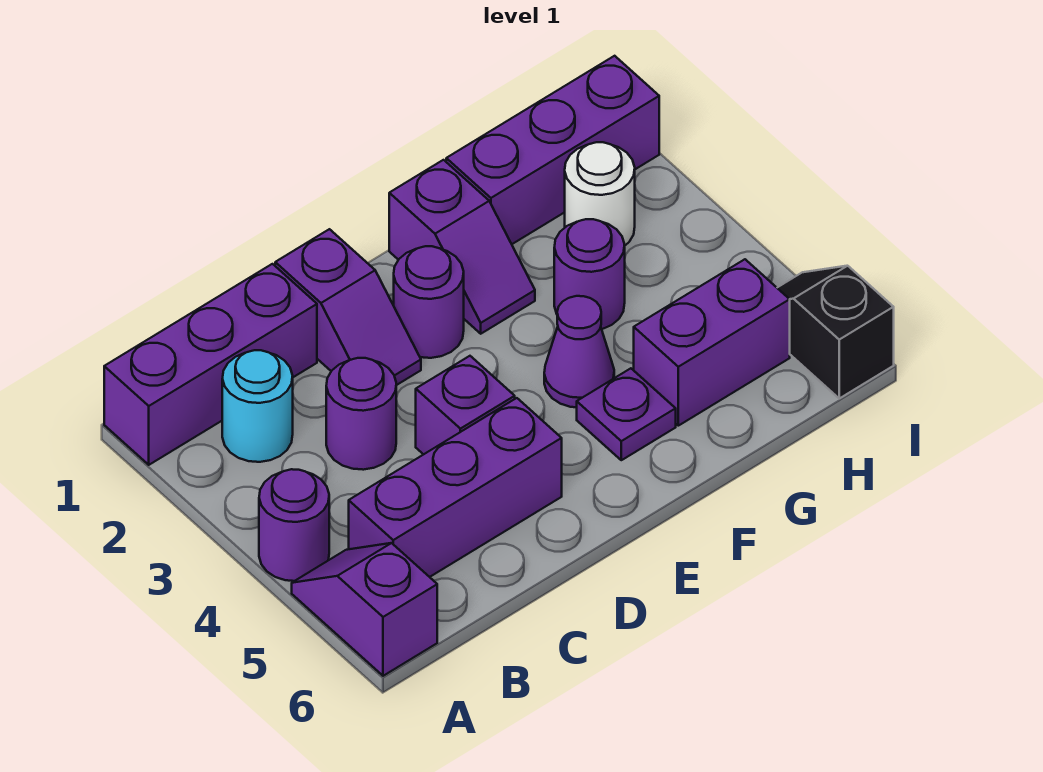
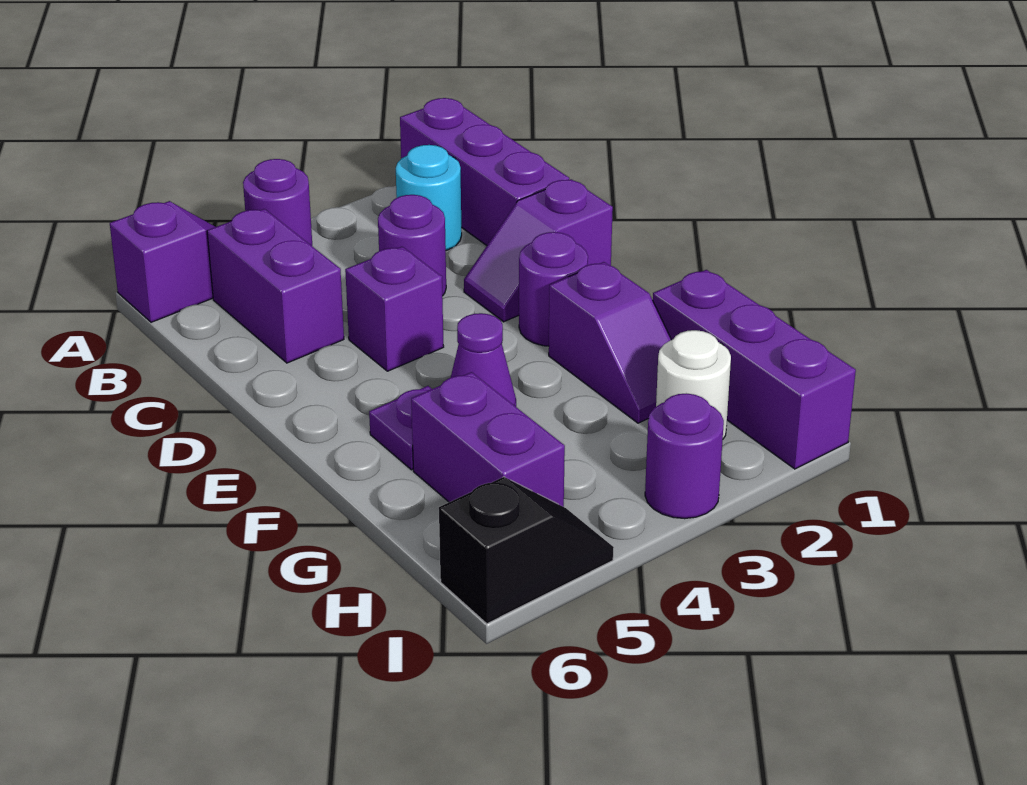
purple 1x3 brick [349,398,562,577] -> purple 1x2 brick [207,209,344,363]
purple 1x2 slope [389,160,535,334] -> purple 1x2 slope turned to [549,262,671,423]
purple 1x1 round brick [554,219,625,329] -> purple 1x1 round brick moved to [645,393,724,519]

